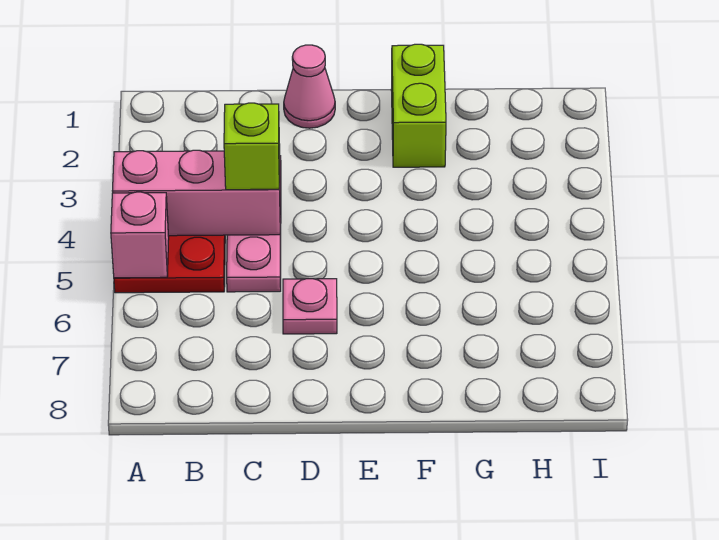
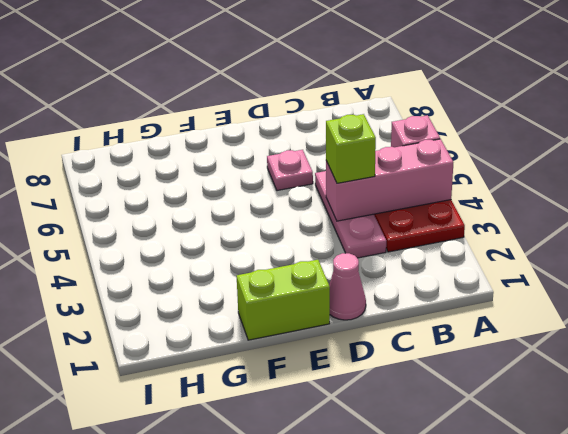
lime 1x2 brick [391,44,446,167] -> lime 1x2 brick turned to [237,260,330,340]

